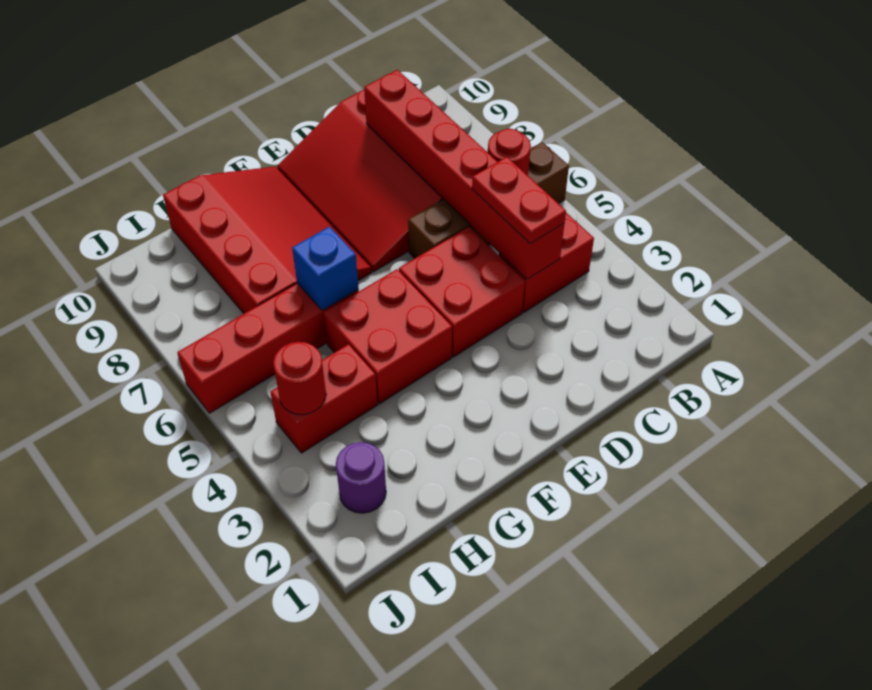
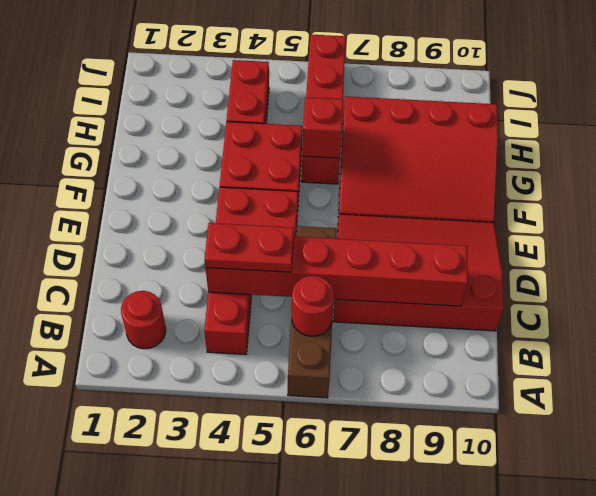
blue 1x1 brick [292,227,358,310] -> red 1x1 brick [302,97,343,158]
purple 1x1 round brick [336,442,386,513] -> none
red 1x1 round brick [273,342,326,415] -> red 1x1 round brick moved to [121,291,166,349]

